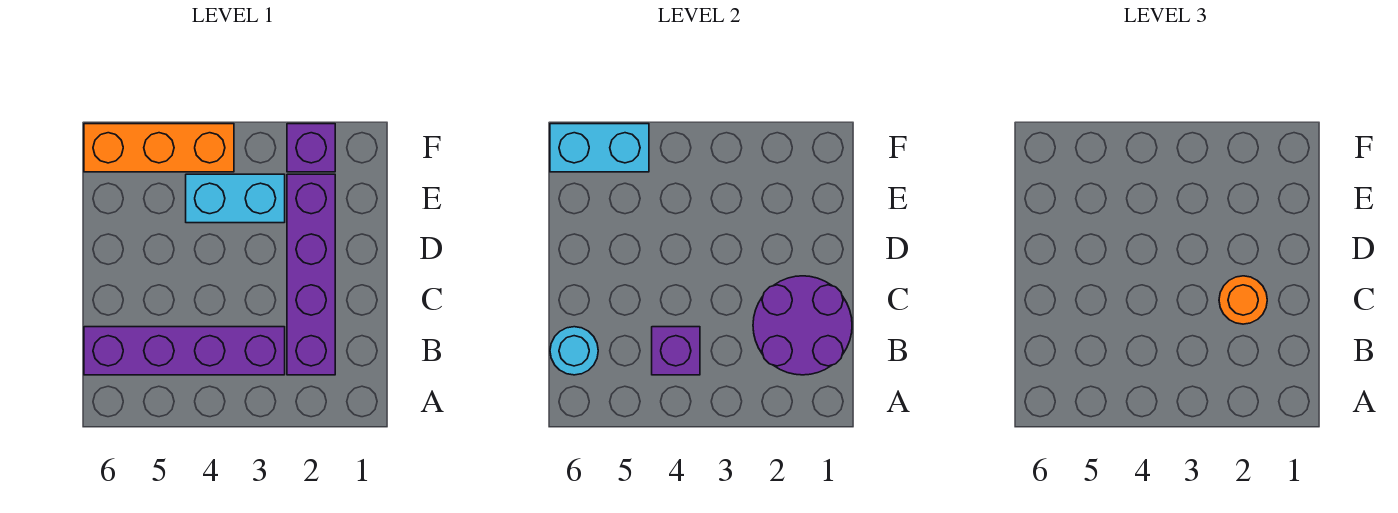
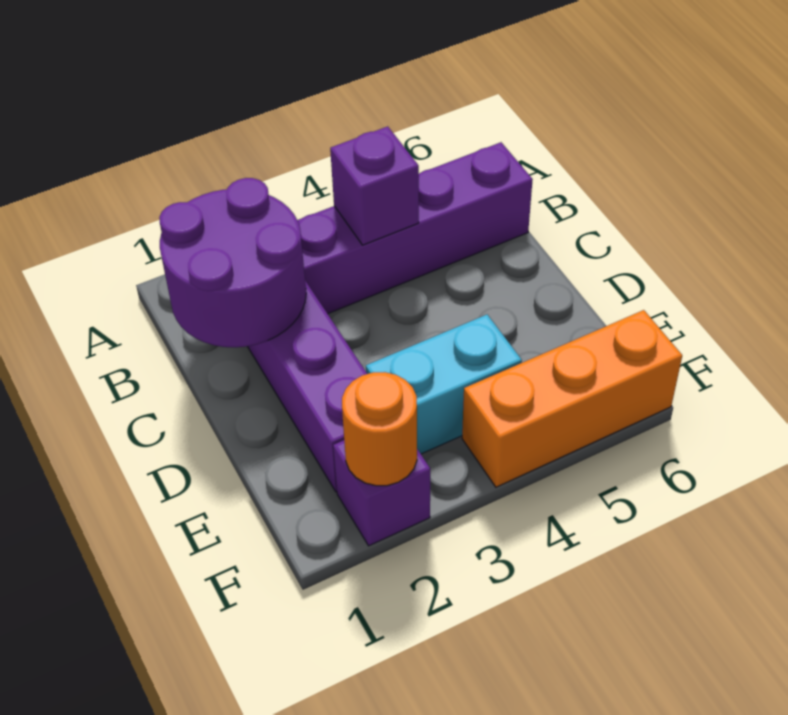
cyan 1x1 round brick [550,327,598,375] -> none
orange 1x1 round brick [1219,276,1267,324] -> orange 1x1 round brick moved to [342,372,417,486]
cyan 1x2 brick [550,124,649,172] -> none

